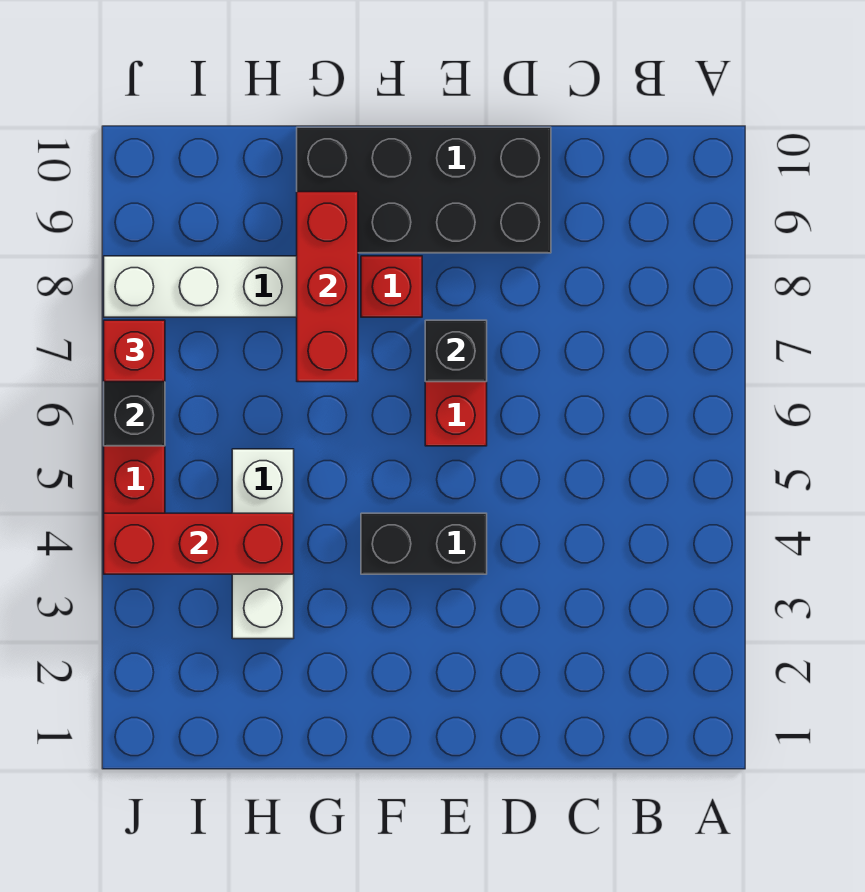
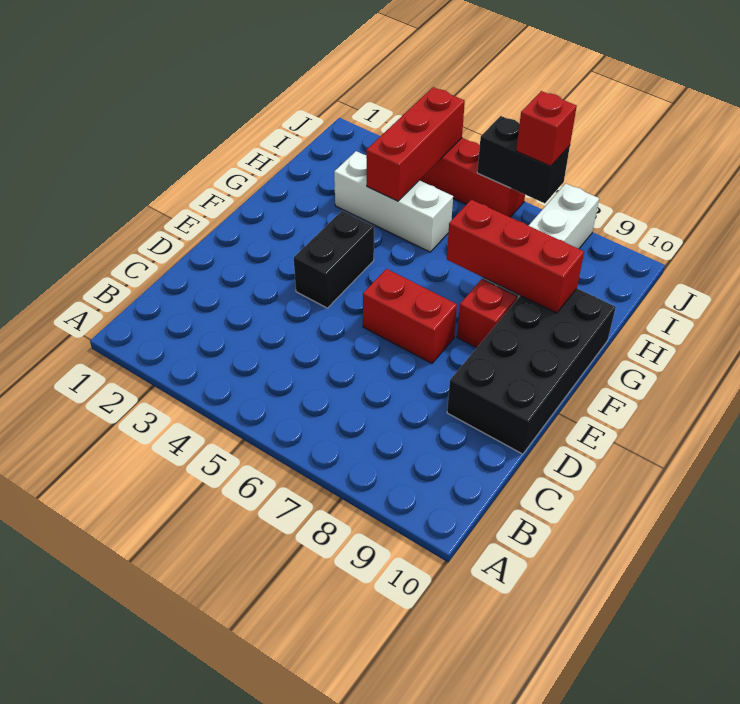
black 1x1 brick [425,320,487,382] -> none

